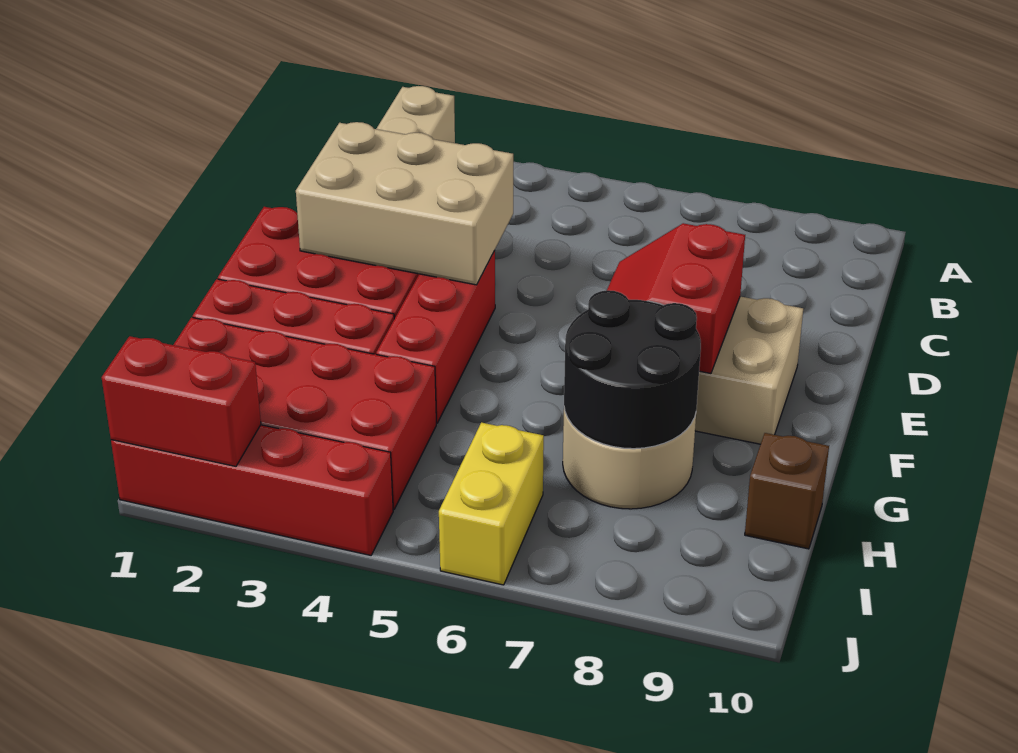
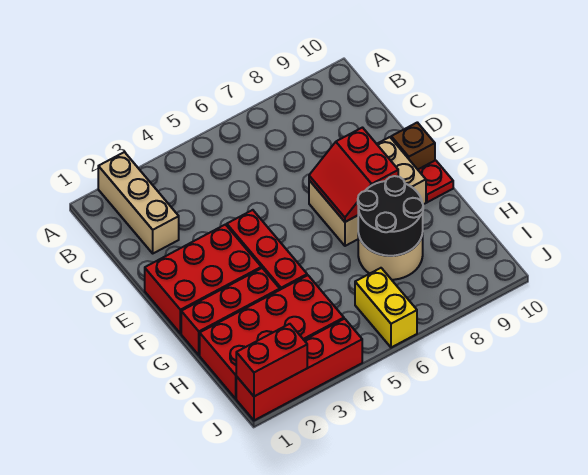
tan 2x3 brick [296,122,513,285] -> none
none -> red 1x1 plate [418,160,453,202]
brown 1x1 brick [745,433,829,549] -> brown 1x1 brick moved to [391,122,435,169]

